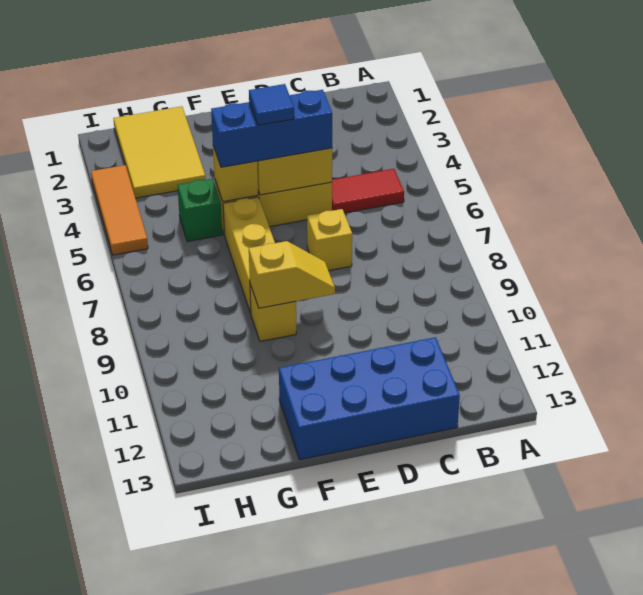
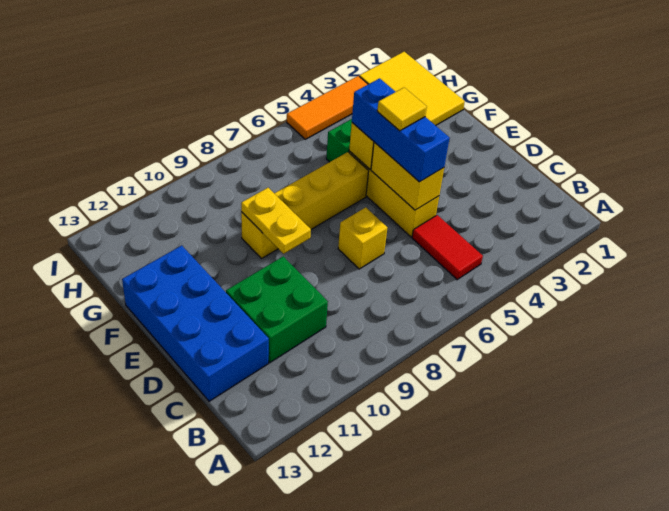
none -> green 2x2 brick [226,256,328,363]
blue 1x1 tile [249,84,294,125] -> yellow 1x1 tile [377,88,427,131]
yellow 1x2 slope [249,241,335,308] -> yellow 1x2 plate [241,188,311,254]
yellow 2x3 tile [113,106,206,198] -> yellow 2x3 tile turned to [359,52,465,126]

